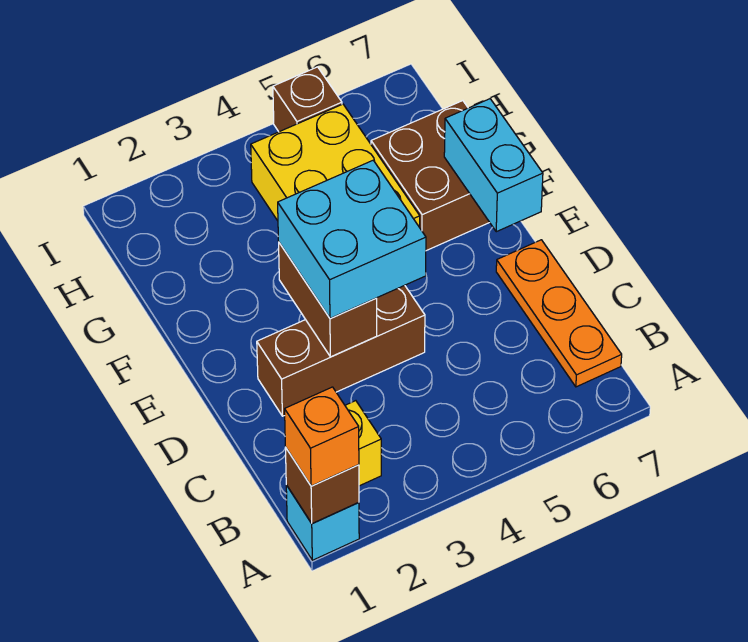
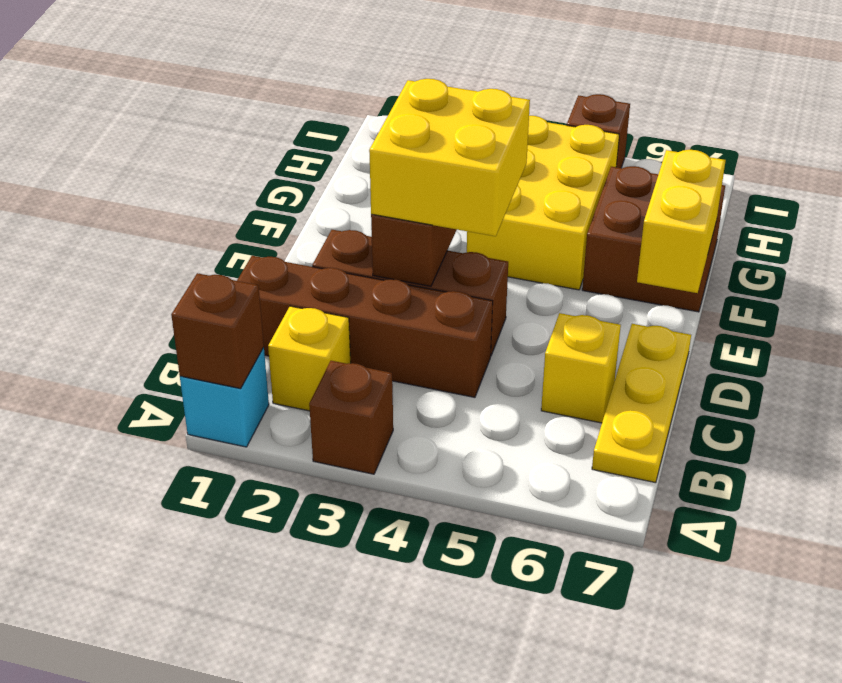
orange 1x1 brick [285,387,359,486] -> none
none -> brown 1x1 brick [309,361,393,474]
orange 1x3 plate [496,240,622,387] -> yellow 1x3 plate [592,324,691,483]
none -> brown 1x4 brick [237,256,493,397]
none -> yellow 1x1 brick [541,313,621,423]
cyan 2x2 brick [278,161,426,319] -> yellow 2x2 brick [369,79,530,236]
cyan 1x2 brick [444,99,543,232] -> yellow 1x2 brick [637,150,726,293]

